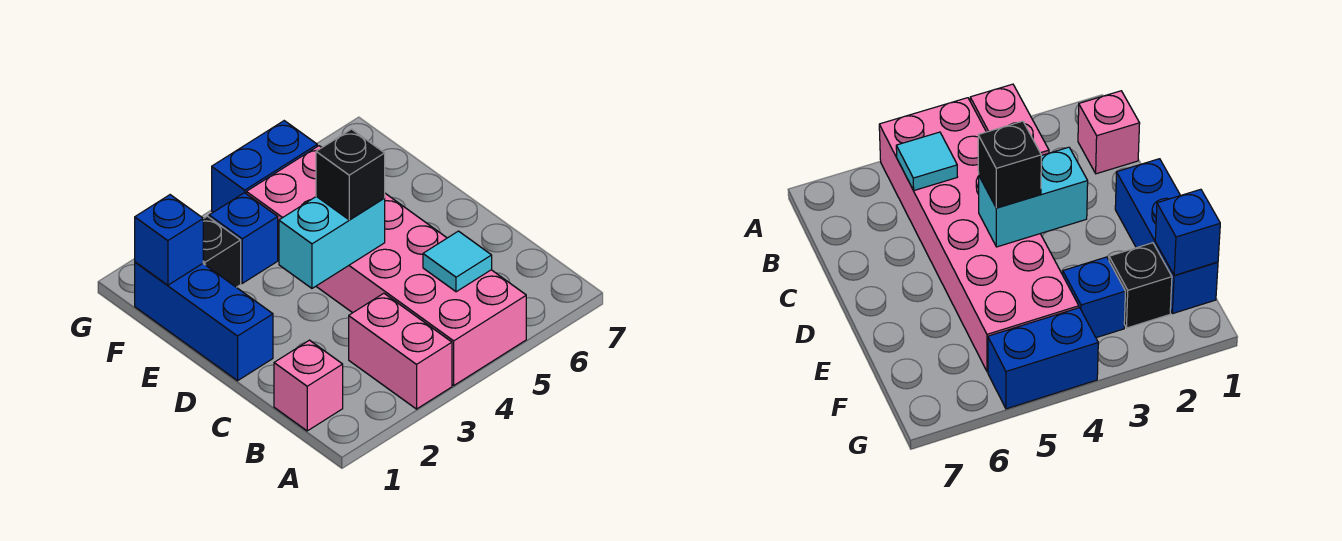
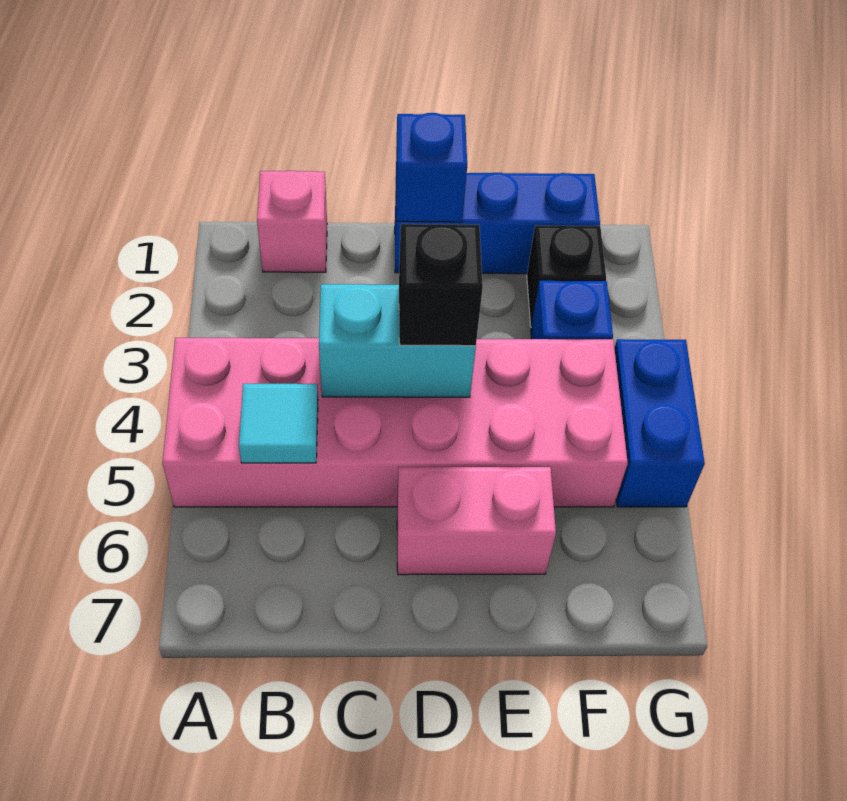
pink 1x2 brick [349,293,452,409] -> pink 1x2 brick moved to [397,467,556,575]
cyan 1x2 brick [279,196,385,288] -> cyan 1x2 brick turned to [319,284,476,397]
blue 1x1 brick [135,195,203,285] -> blue 1x1 brick moved to [396,113,467,222]

